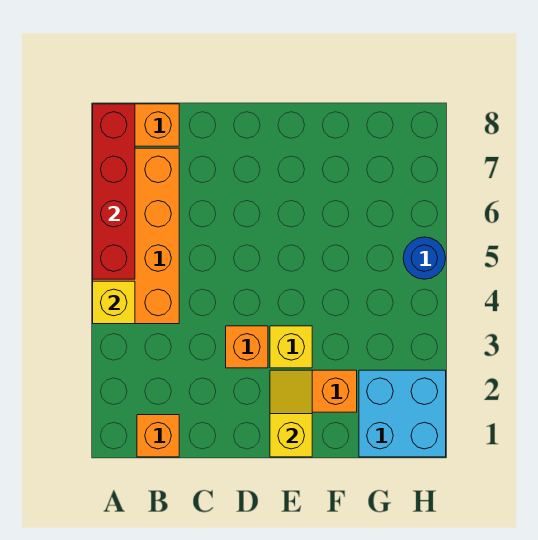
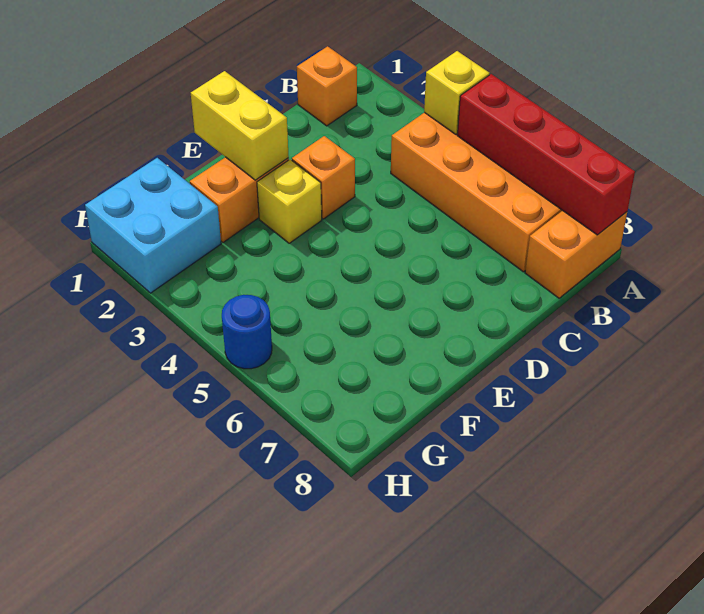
yellow 1x2 slope [270,370,312,457] -> yellow 1x2 brick [191,71,289,180]

